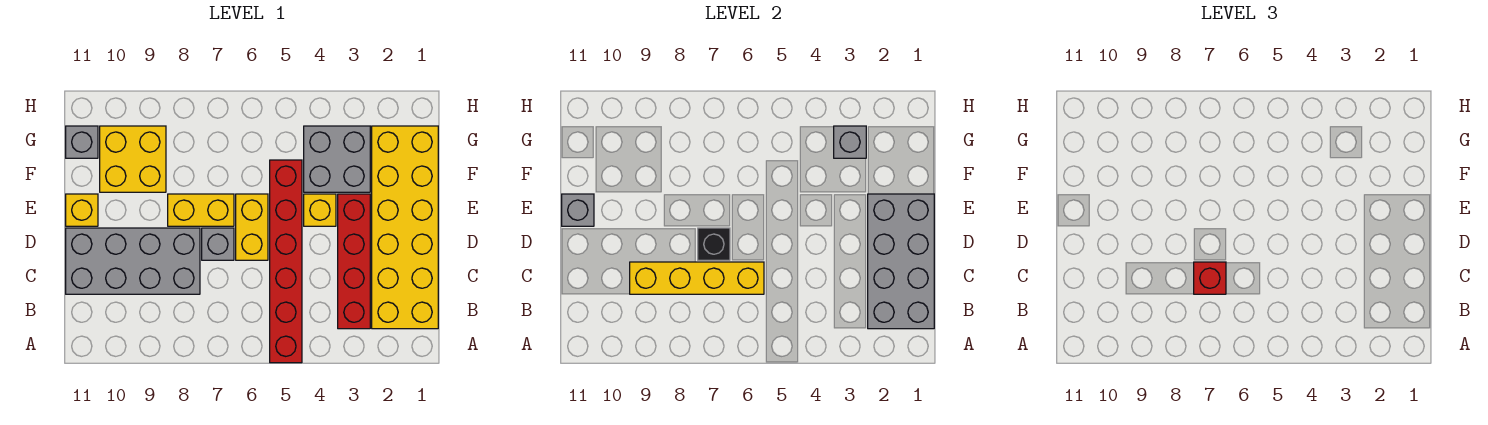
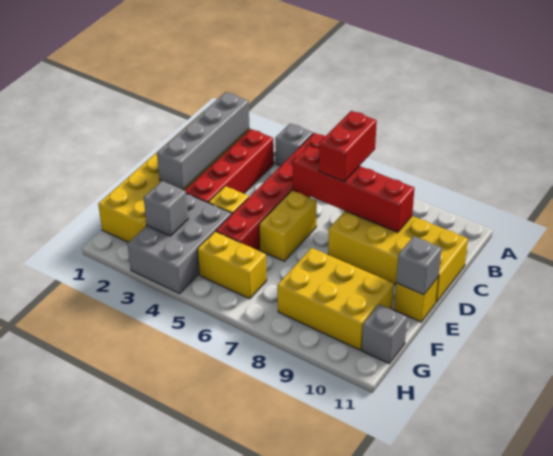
grey 2x4 brick [868,194,934,329] -> grey 1x4 brick [157,92,250,190]
yellow 1x4 brick [630,262,764,294] -> red 1x4 brick [293,146,414,232]
red 1x1 brick [1194,262,1226,294] -> red 1x2 brick [319,111,377,182]
grey 2x4 brick [66,228,200,294] -> yellow 2x4 brick [328,211,468,302]
grey 1x1 brick [202,228,234,260] -> grey 1x1 brick moved to [275,124,313,166]
black 1x1 brick [698,228,730,260] -> none
yellow 1x2 brick [168,194,234,226] -> yellow 1x2 brick moved to [197,231,267,299]
grey 2x2 brick [304,126,370,192] -> grey 2x3 brick [127,194,232,294]
yellow 2x2 brick [100,126,166,192] -> yellow 2x3 brick [277,248,394,350]

